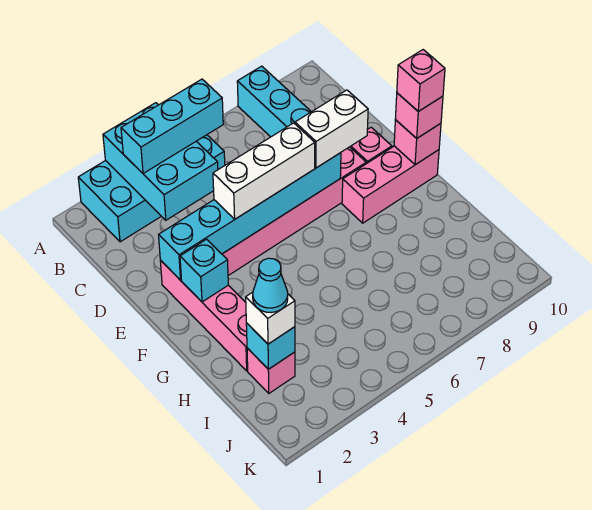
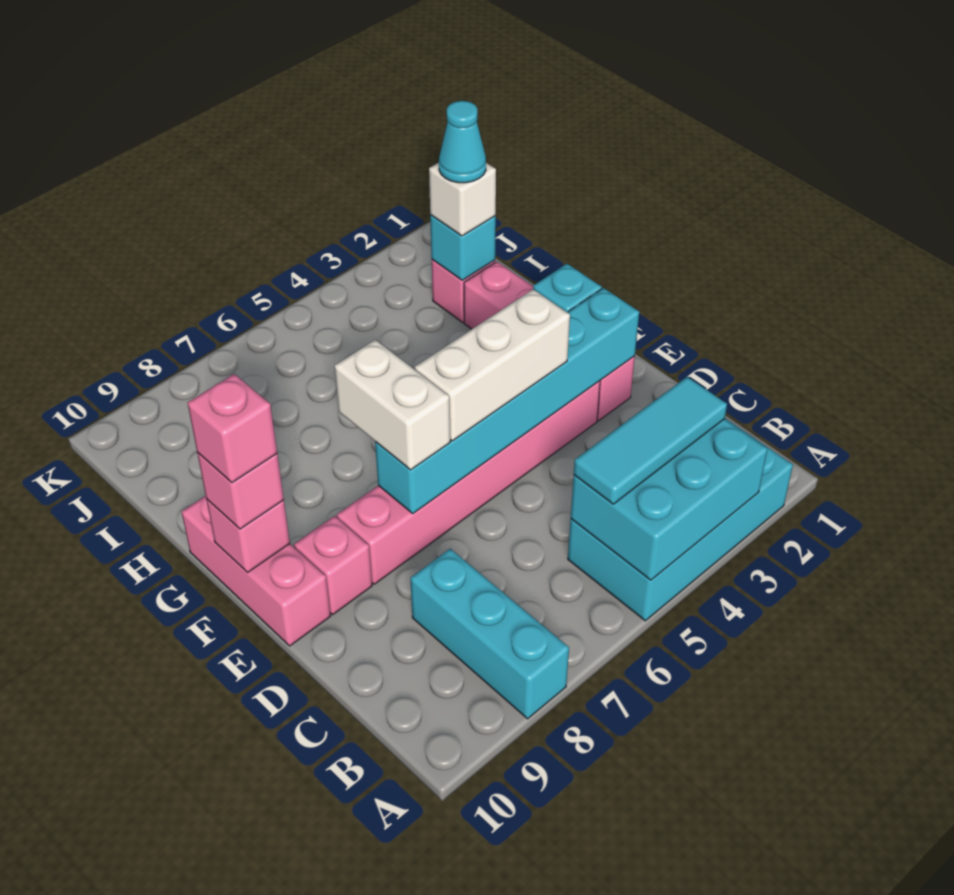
cyan 2x3 brick [103,103,218,220] -> cyan 2x3 brick turned to [571,419,768,580]
cyan 1x3 brick [121,79,223,173] -> cyan 1x3 tile [574,377,727,504]
white 1x2 brick [295,90,368,168] -> white 1x2 brick turned to [335,340,450,470]
pink 1x3 brick [342,146,439,223] -> pink 1x3 brick turned to [181,496,331,646]

